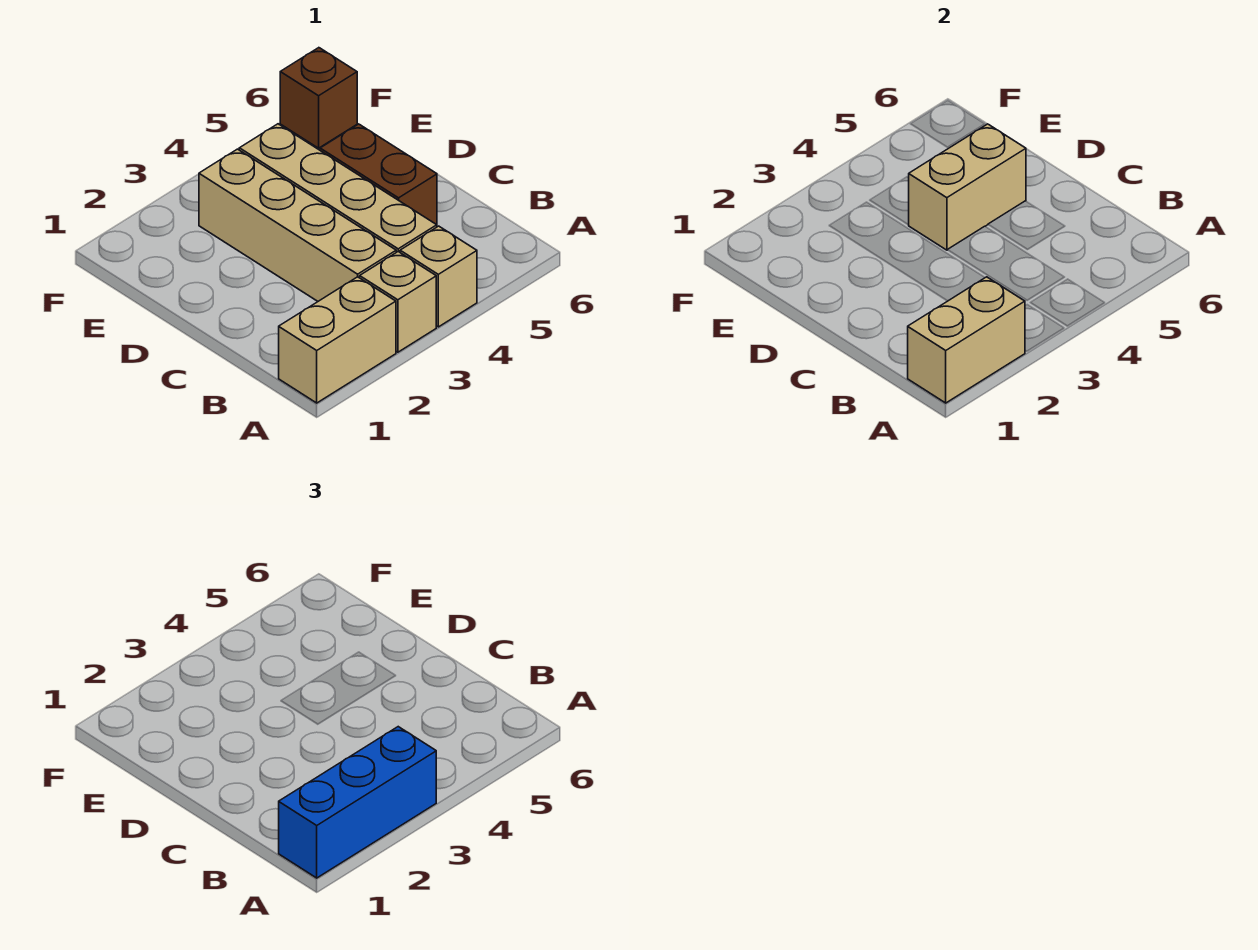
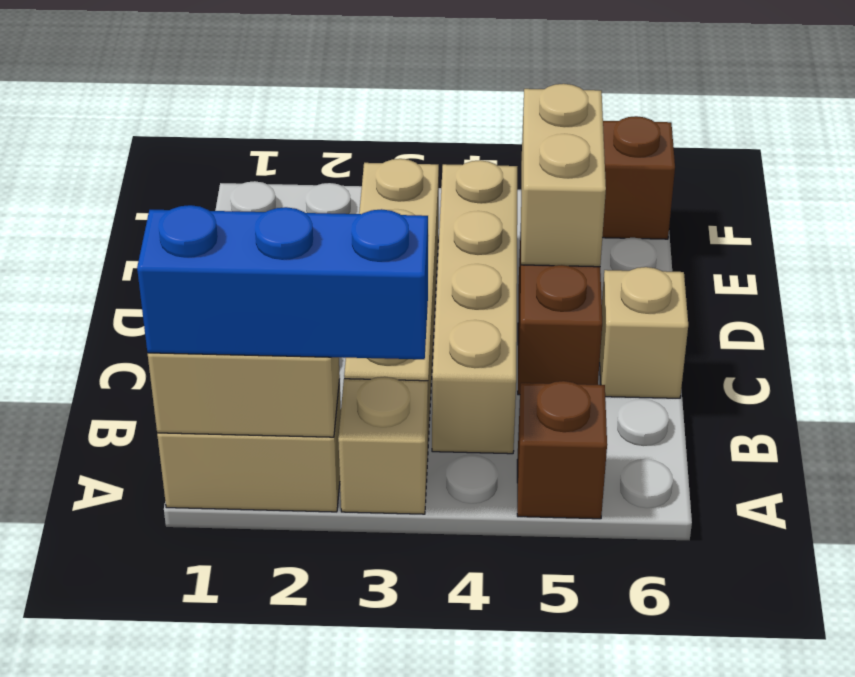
tan 1x1 brick [400,226,477,327] -> tan 1x1 brick moved to [600,267,688,398]
none -> brown 1x1 brick [517,381,607,519]
tan 1x2 brick [909,124,1026,250] -> tan 1x2 brick turned to [521,84,606,267]

